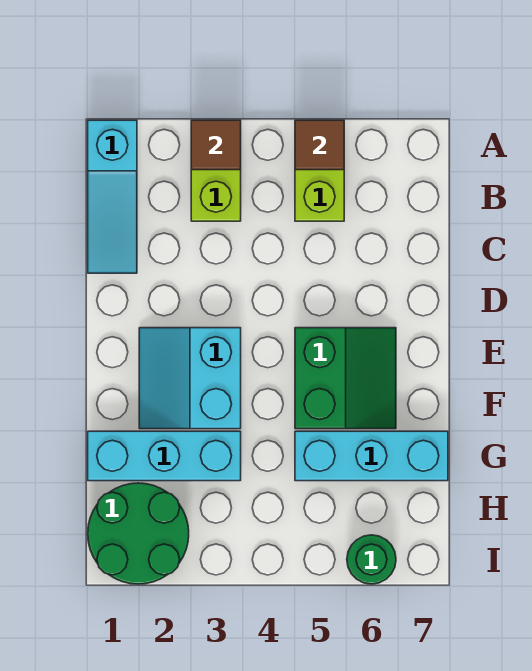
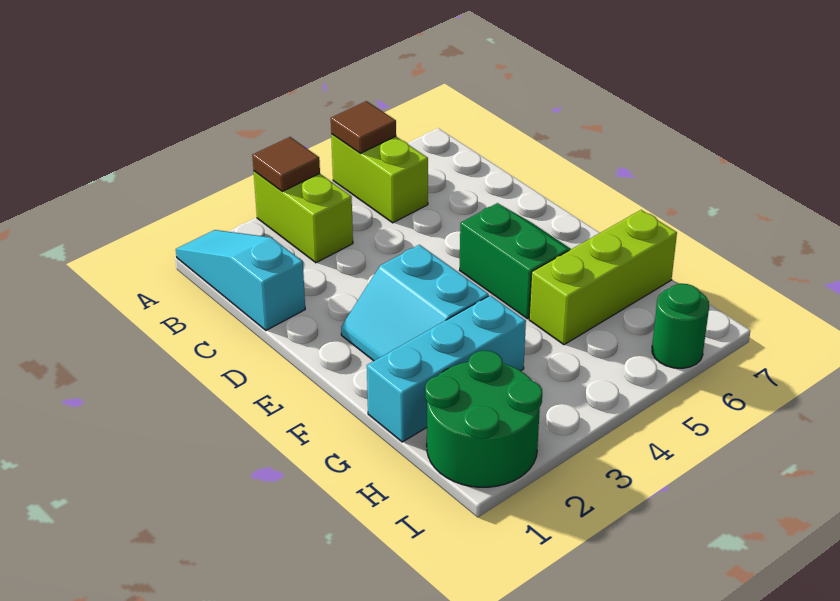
cyan 1x3 slope [88,120,137,273] -> cyan 1x3 slope turned to [176,230,305,330]
cyan 1x3 brick [295,431,448,481] -> lime 1x3 brick [529,210,677,345]

